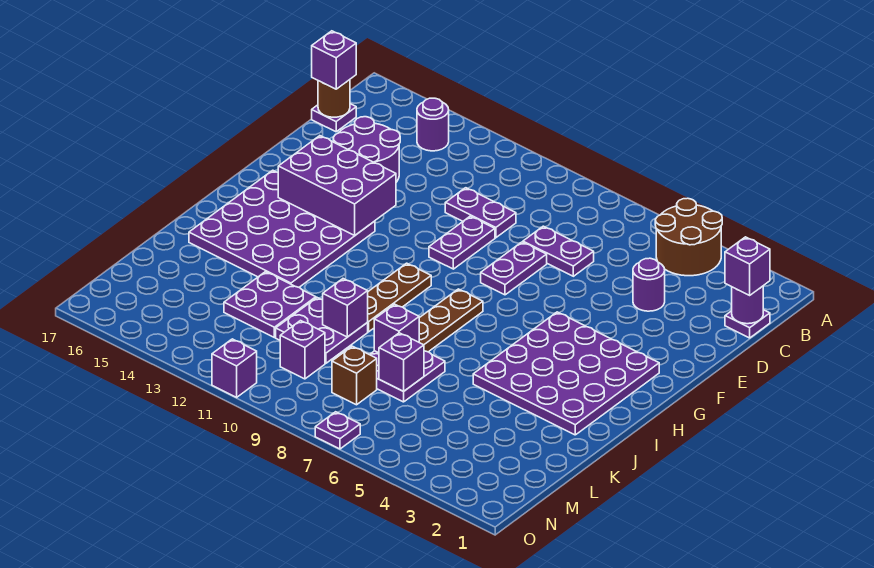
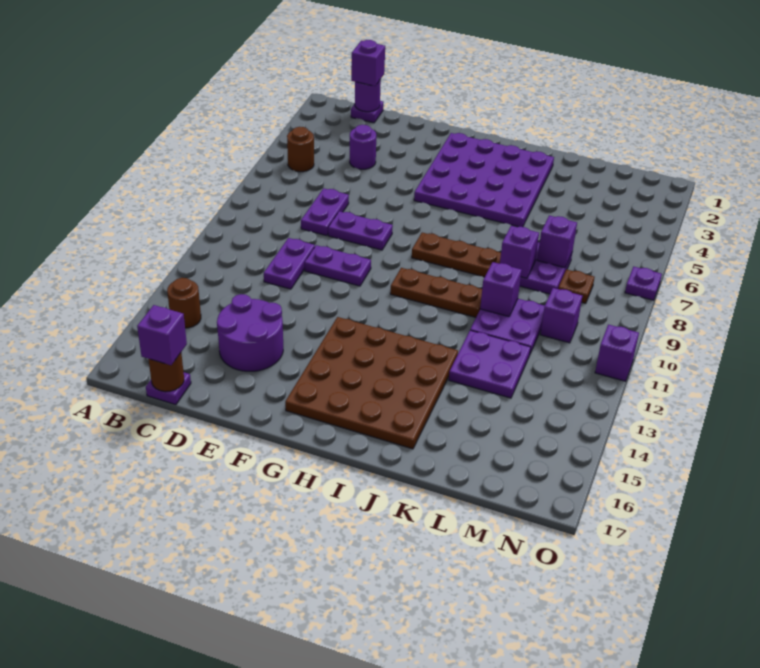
brown 2x2 round brick [655,198,722,276] -> brown 1x1 round brick [287,127,314,172]
purple 1x1 round brick [417,98,449,151] -> brown 1x1 round brick [167,278,201,328]
purple 2x3 brick [278,136,396,235] -> none
purple 4x4 plate [189,170,375,287] -> brown 4x4 plate [285,317,458,449]
brown 1x1 brick [332,346,377,405] -> brown 1x1 plate [558,269,594,303]

